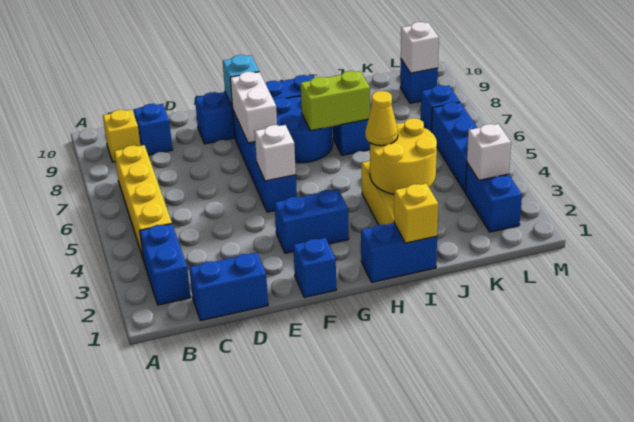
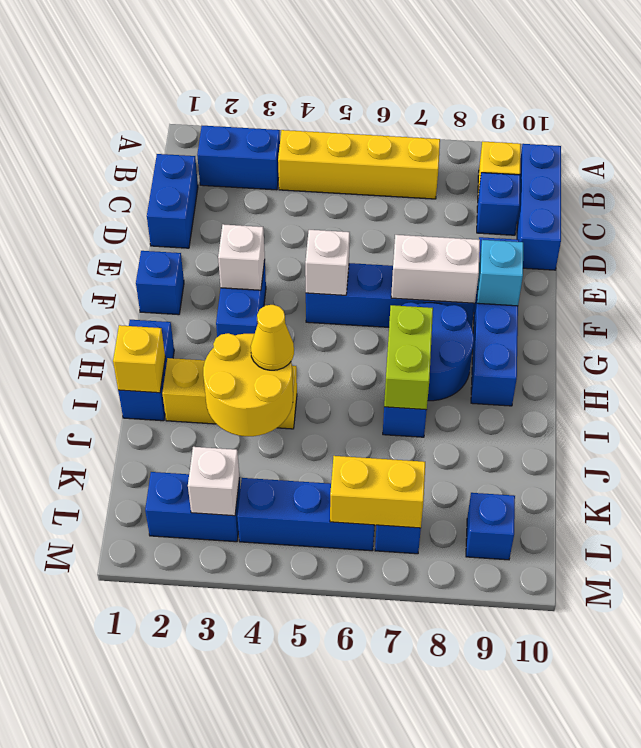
none -> blue 1x3 brick [517,144,561,270]
none -> yellow 1x2 brick [330,456,425,528]
white 1x1 brick [401,22,439,73] -> white 1x1 brick moved to [218,224,265,290]

